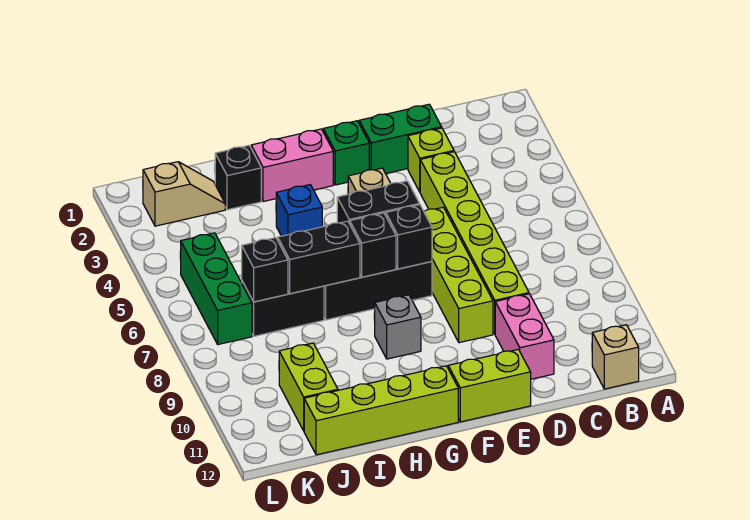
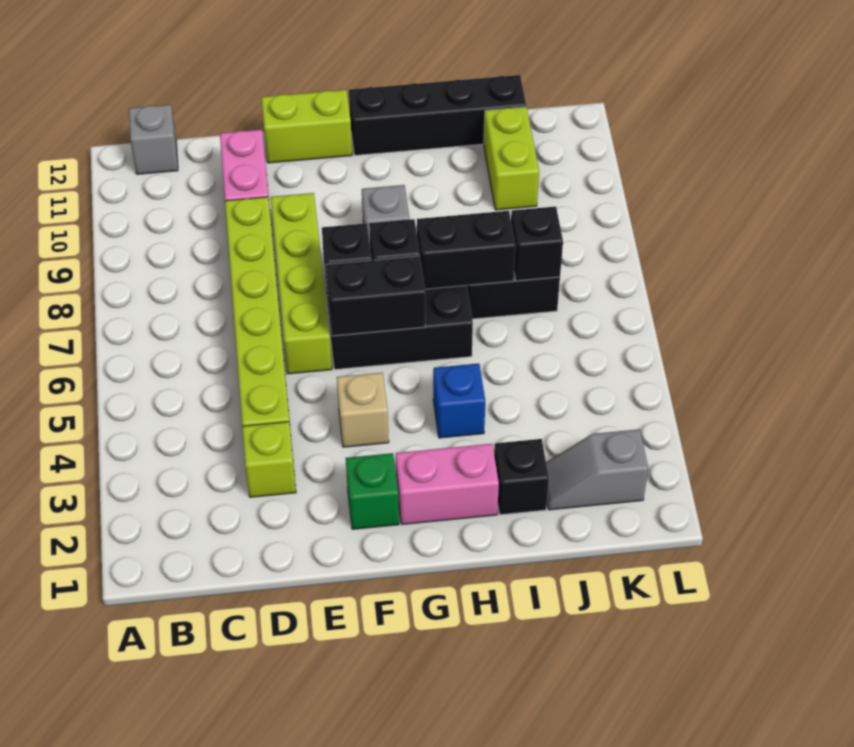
tan 1x1 brick [592,325,639,389] -> grey 1x1 brick [129,105,178,174]
green 1x2 brick [359,104,442,174] -> none
lime 1x4 brick [304,366,458,455] -> black 1x4 brick [349,75,526,155]
tan 1x2 slope [143,162,225,226] -> grey 1x2 slope [546,429,648,510]
green 1x3 brick [181,233,252,344] -> none

